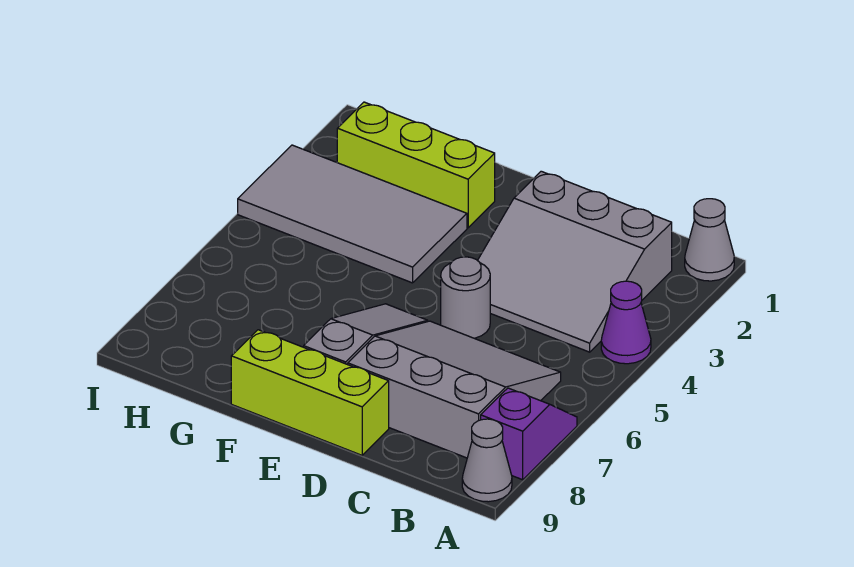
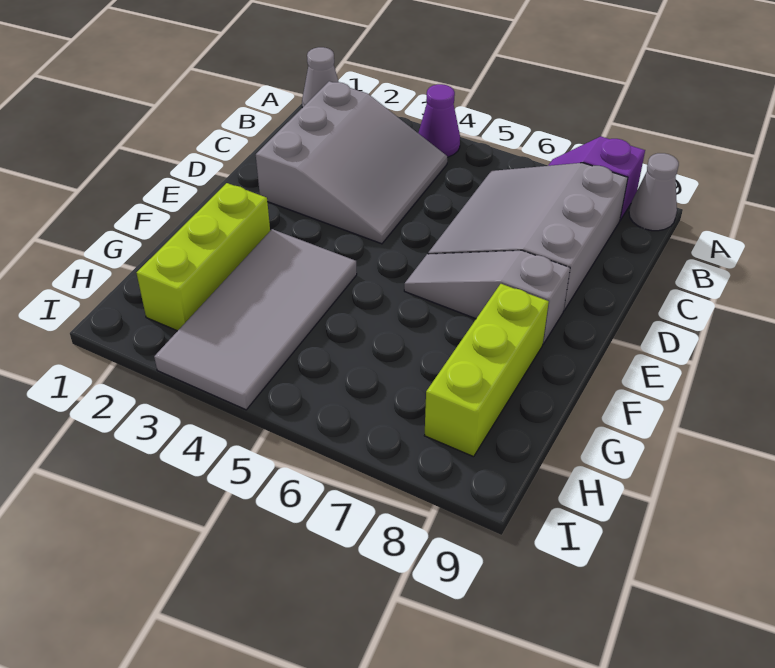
grey 1x1 round brick [441,257,490,338] -> none
lime 1x3 brick [231,330,389,455] -> lime 1x3 brick moved to [424,284,549,457]

